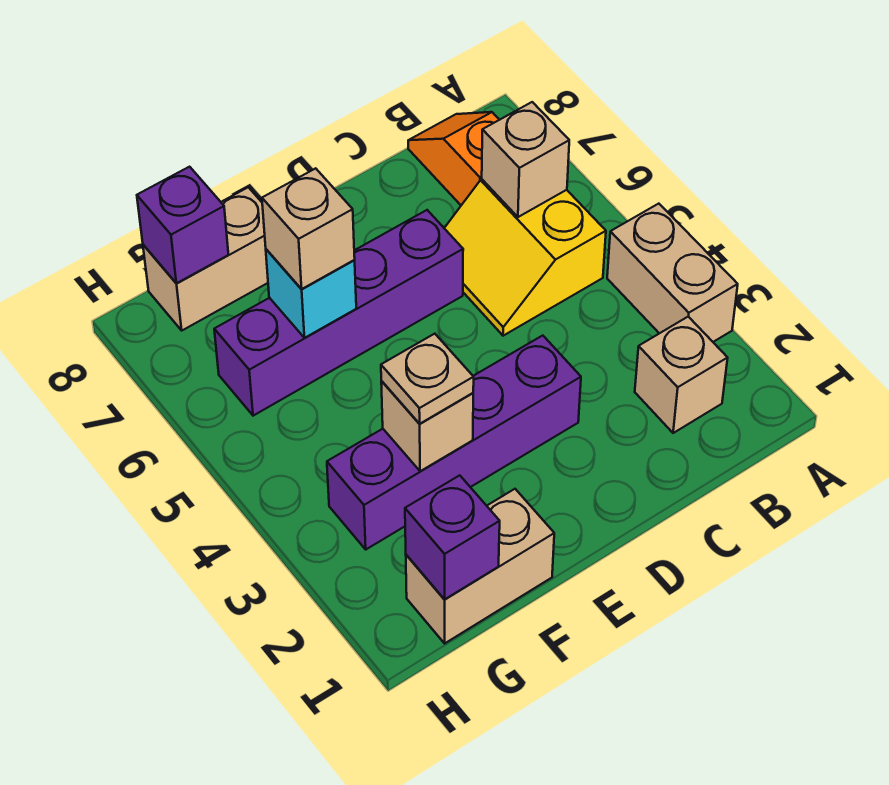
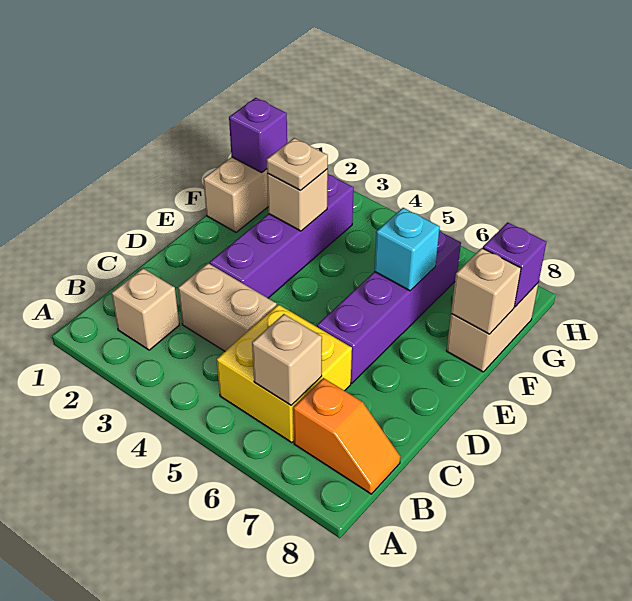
tan 1x2 brick [607,204,738,342] -> tan 1x2 brick moved to [178,263,277,351]
yellow 2x2 slope [444,179,606,336] -> yellow 2x2 brick [217,305,352,443]
tan 1x1 brick [262,168,355,289] -> tan 1x1 brick moved to [451,248,521,334]

